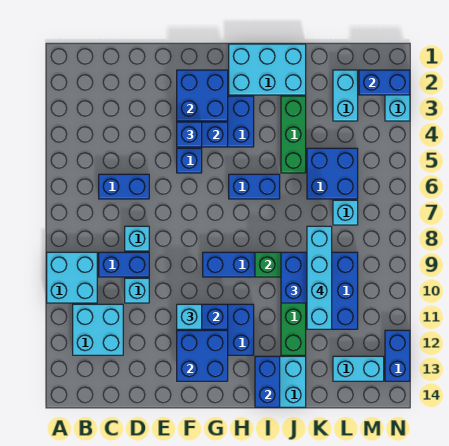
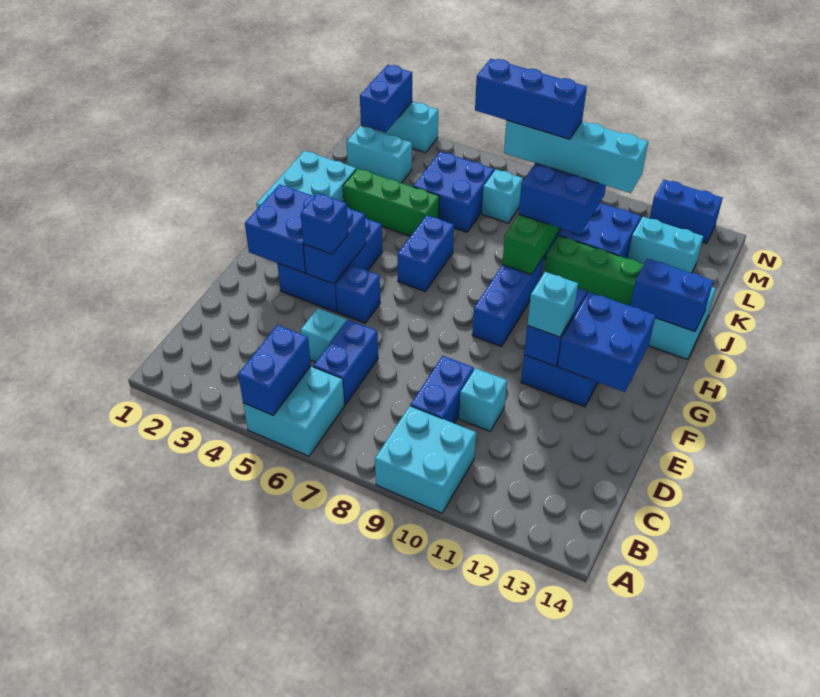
none -> blue 1x2 brick [238,325,311,415]
cyan 2x2 brick [73,304,123,355] -> cyan 2x2 brick moved to [243,366,344,456]
cyan 1x1 brick [125,226,149,251] -> cyan 1x1 brick moved to [301,308,347,362]
none -> blue 1x3 brick [475,59,587,139]
cyan 1x2 brick [333,356,384,381] -> cyan 1x2 brick turned to [628,217,703,273]

